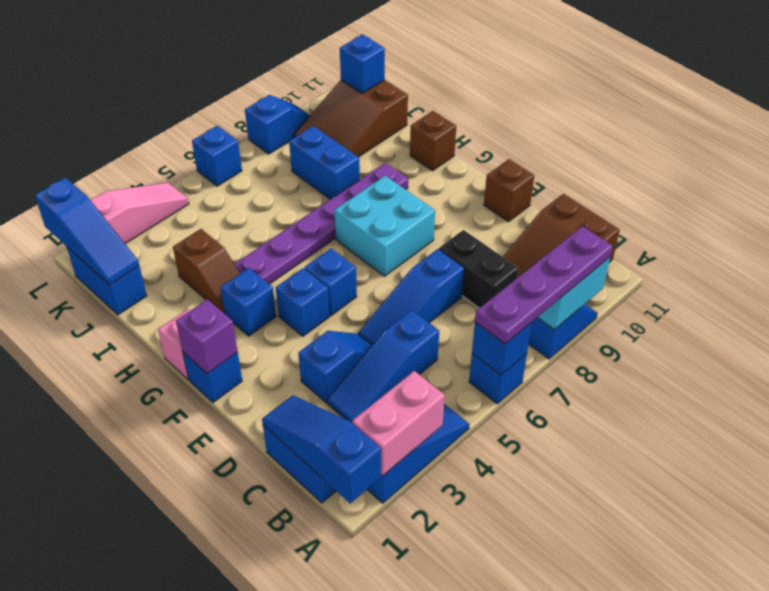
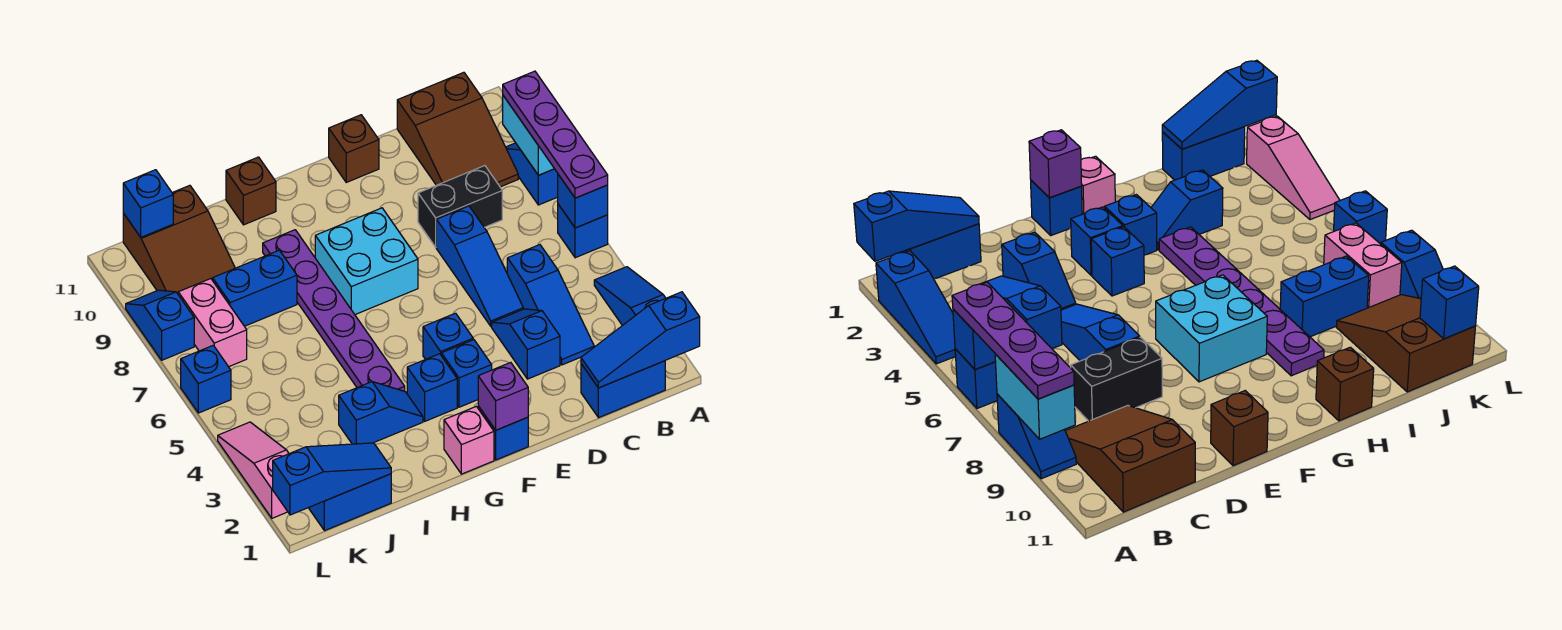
pink 1x2 brick [352,371,445,476] -> pink 1x2 brick moved to [178,279,247,367]
blue 1x1 brick [304,249,357,316] -> blue 1x1 brick moved to [441,340,492,407]
brown 1x2 slope [173,229,240,314] -> blue 1x2 slope [339,382,423,444]

